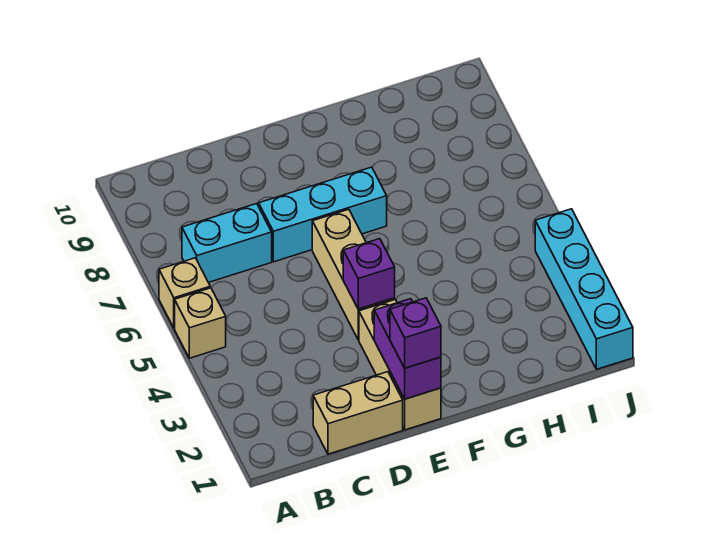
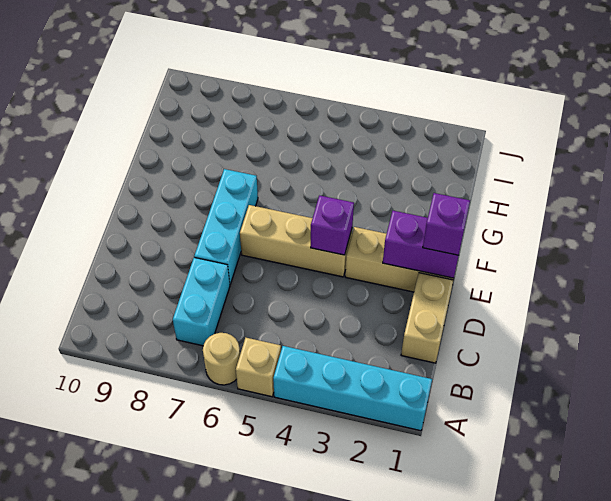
tan 1x1 brick [159,258,210,328] -> tan 1x1 round brick [203,333,240,385]
cyan 1x4 brick [535,209,633,369] -> cyan 1x4 brick moved to [273,346,432,431]

